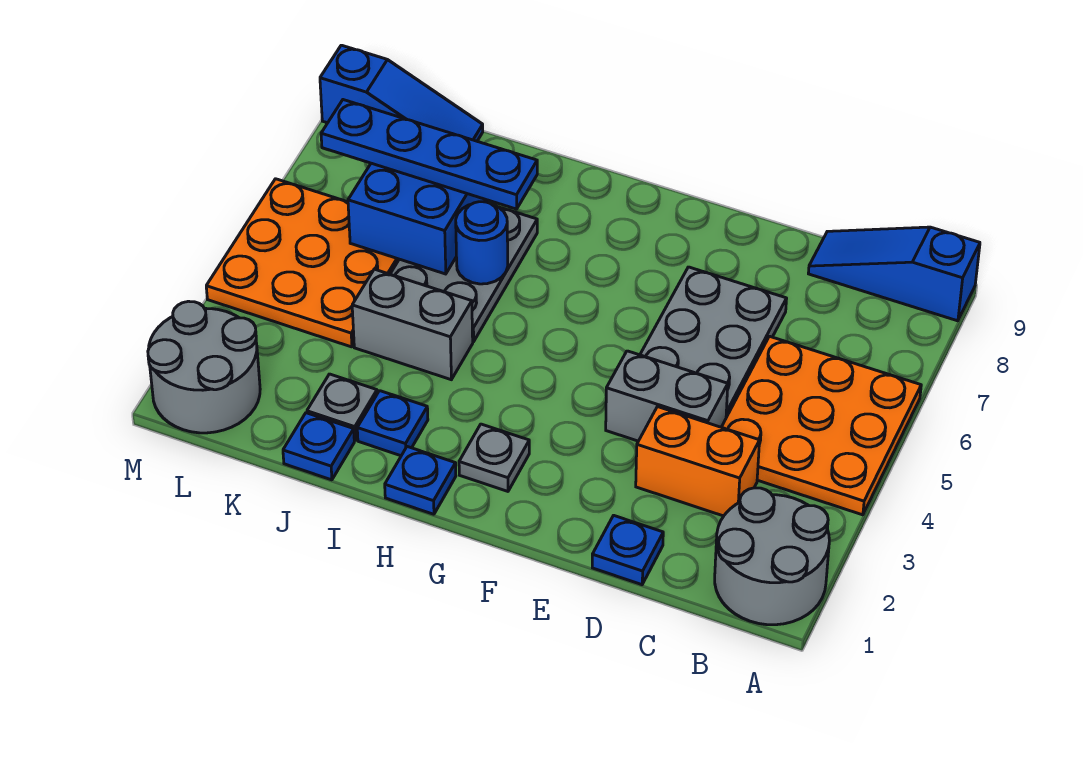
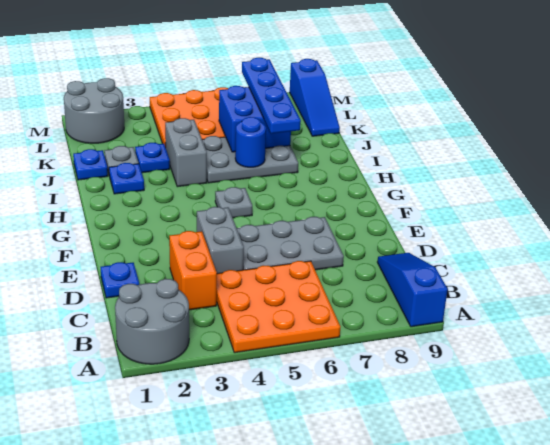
grey 1x1 plate [459,424,529,491] -> grey 1x1 plate moved to [215,187,252,218]
blue 1x1 plate [385,447,456,514] -> blue 1x1 plate moved to [135,143,170,173]

